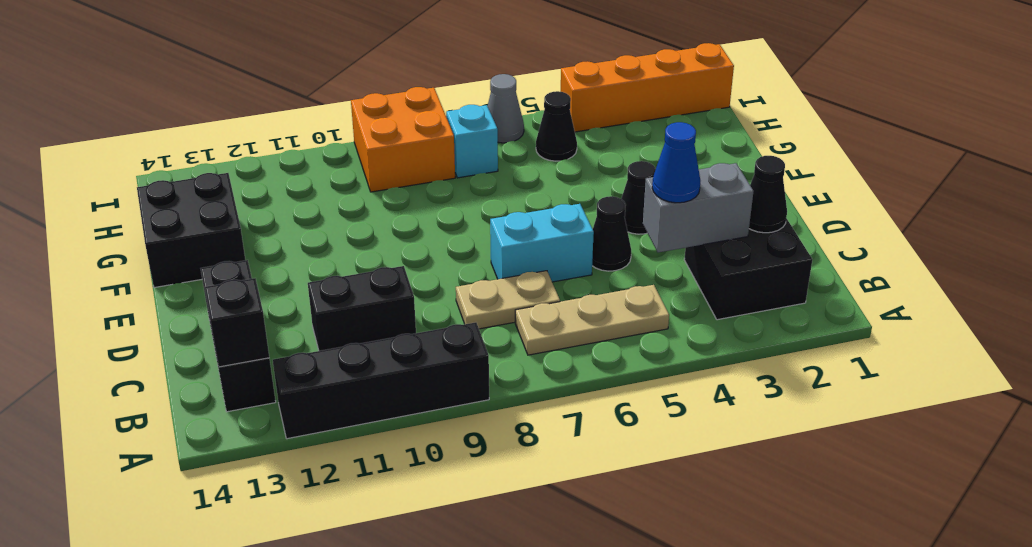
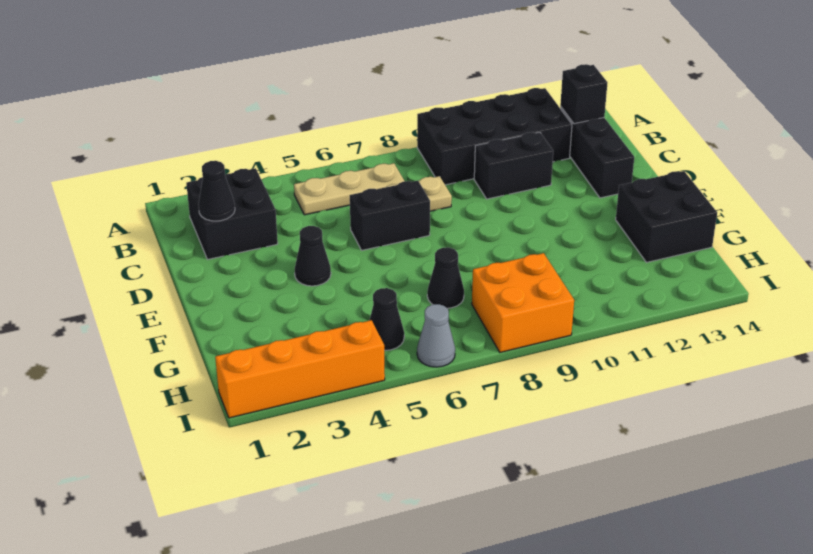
black 1x4 brick [273,322,489,439] -> black 2x4 brick [417,88,572,185]
grey 1x2 brick [643,163,754,252] -> none
blue 1x1 cone [652,122,700,203] -> none
black 1x1 cone [592,196,631,271] -> black 1x1 cone moved to [427,247,464,308]
cyan 1x2 brick [490,204,594,282] -> black 1x2 brick [350,181,430,250]
cyan 1x1 brick [446,105,498,178] -> none

